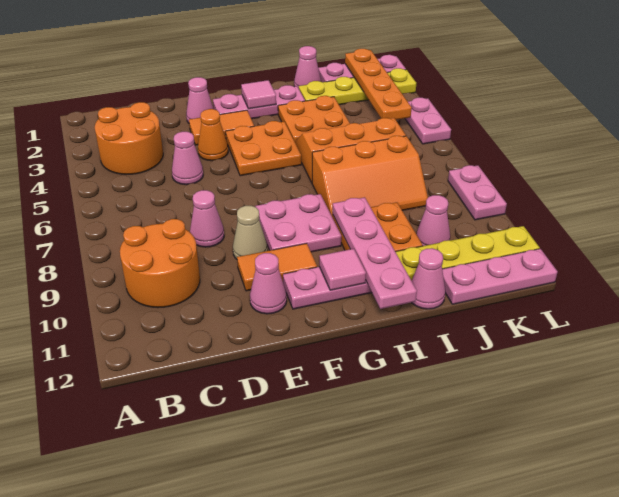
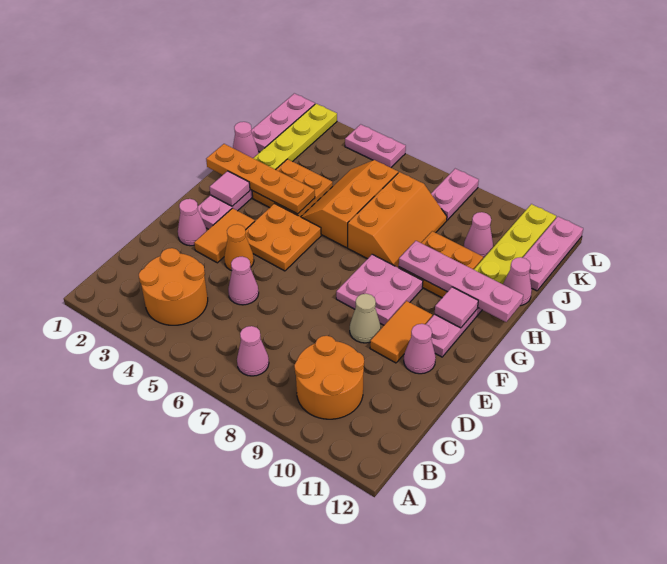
pink 1x1 cone [190,190,224,247] -> pink 1x1 cone moved to [237,326,269,376]
orange 1x4 plate [345,49,412,120] -> orange 1x4 plate moved to [206,144,315,214]
pink 1x2 plate [448,165,507,220] -> pink 1x2 plate turned to [431,169,479,220]

